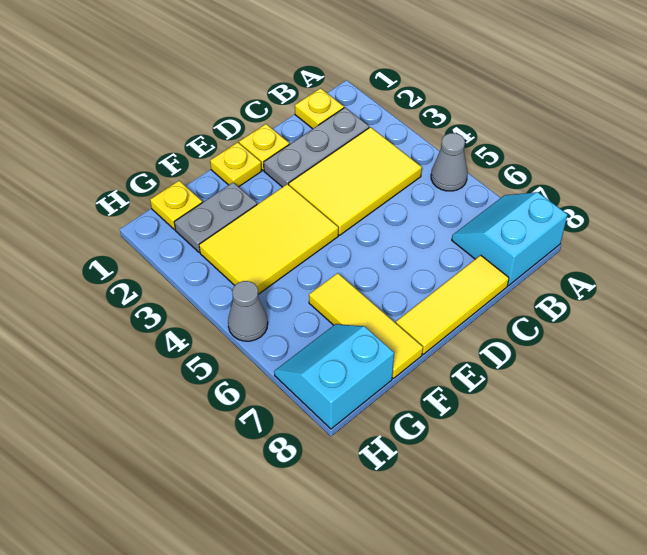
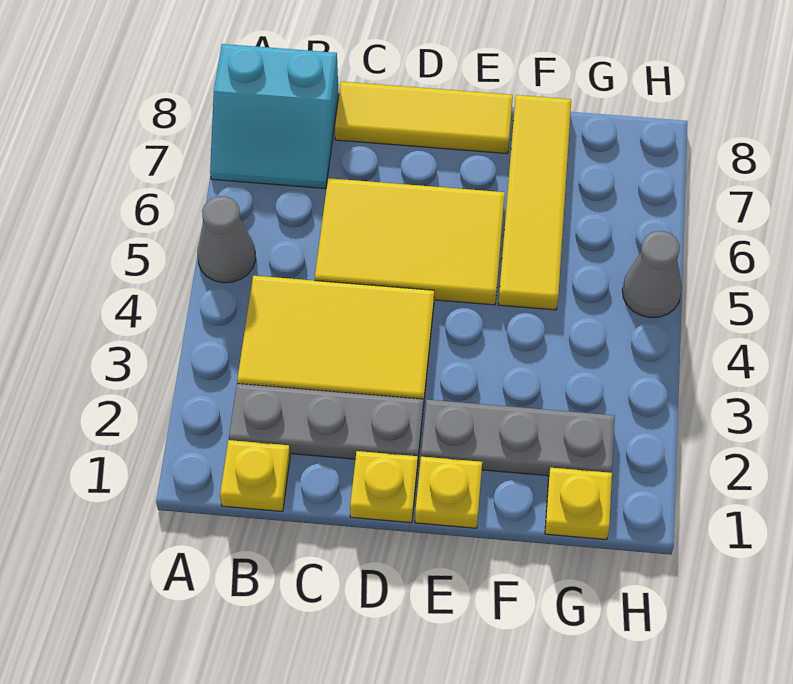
yellow 2x3 tile [199,184,338,294] -> yellow 2x3 tile moved to [315,178,505,305]
grey 1x2 plate [174,183,257,252] -> grey 1x3 plate [421,400,615,476]
yellow 1x3 tile [309,273,423,378] -> yellow 1x4 tile [498,95,571,310]
cyan 2x2 slope [274,324,394,429] -> none

